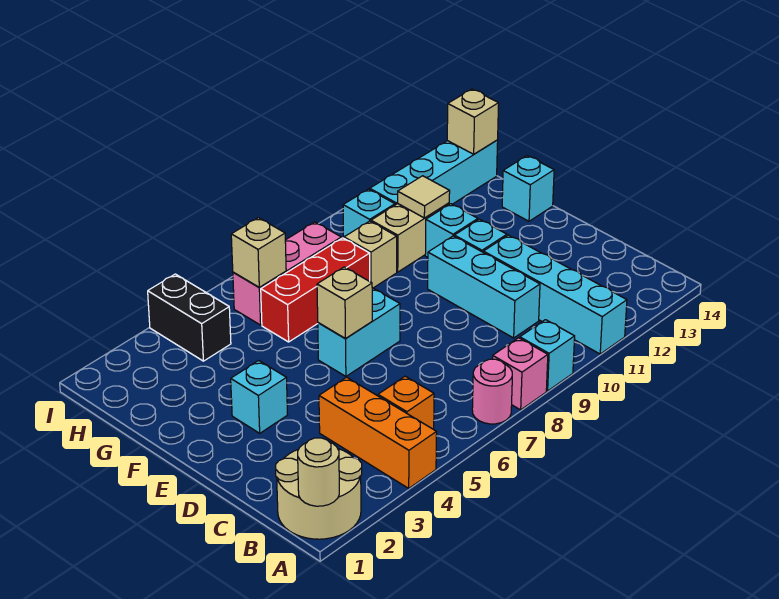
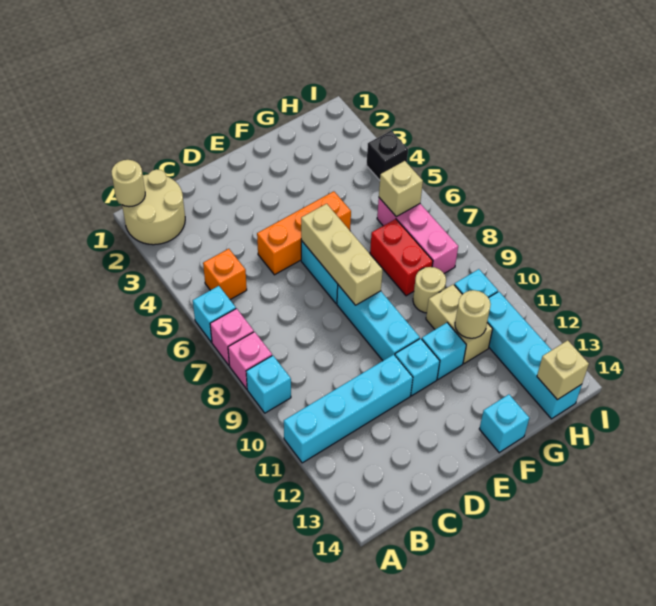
orange 1x3 brick [319,377,437,488] -> orange 1x3 brick moved to [257,191,351,275]
pink 1x1 round brick [472,359,512,424] -> pink 1x1 brick [210,309,254,365]
cyan 1x3 brick [428,236,540,338] -> cyan 1x3 brick turned to [337,285,420,361]
cyan 1x1 brick [231,361,287,433] -> cyan 1x1 brick moved to [193,286,236,342]
tan 1x1 brick [317,267,372,338] -> tan 1x3 brick [301,204,383,305]
red 1x3 brick [261,238,370,342] -> red 1x2 brick [370,219,433,296]
tan 1x1 brick [344,221,397,288] -> tan 1x1 round brick [413,267,446,313]
tan 1x1 tile [398,176,450,218] -> tan 1x1 round brick [455,290,491,338]
black 1x2 brick [148,274,231,361] -> black 1x1 brick [366,131,408,180]

